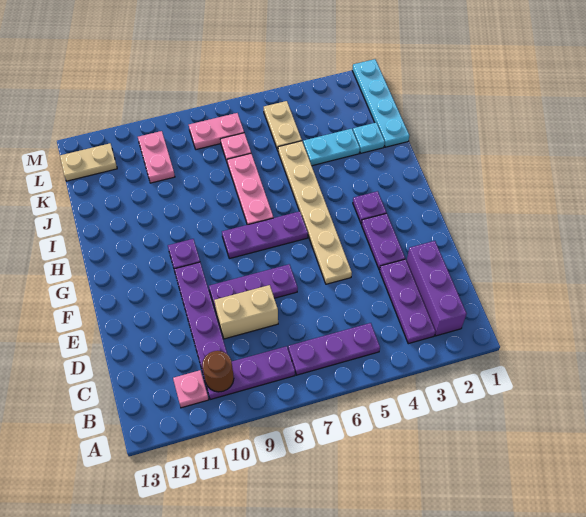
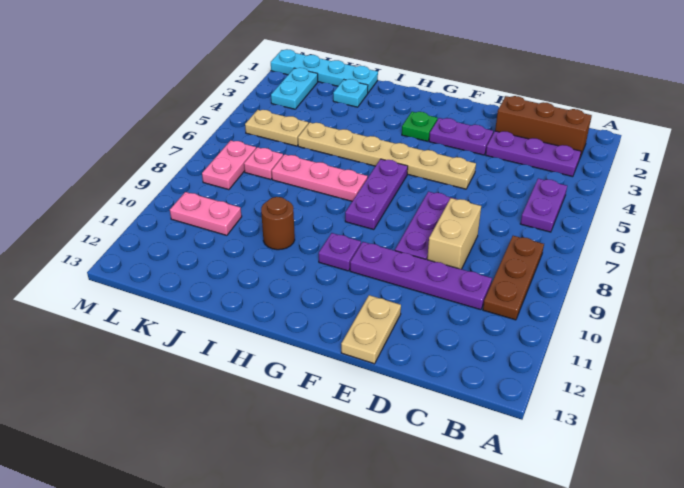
purple 1x3 brick [407,241,466,336] -> brown 1x3 brick [495,96,592,157]
purple 1x3 plate [288,323,380,375] -> purple 1x2 plate [520,179,567,232]
purple 1x3 plate [202,346,295,400] -> brown 1x3 plate [483,236,544,320]
brown 1x1 round brick [202,351,234,392] -> brown 1x1 round brick moved to [261,197,295,250]
pink 1x1 plate [173,370,209,408] -> none
purple 1x1 plate [353,191,386,224] -> green 1x1 plate [402,112,437,141]
cyan 1x2 plate [303,129,360,166] -> cyan 1x2 plate moved to [271,68,318,109]
tan 1x2 plate [60,143,117,181] -> tan 1x2 plate moved to [341,295,401,364]

